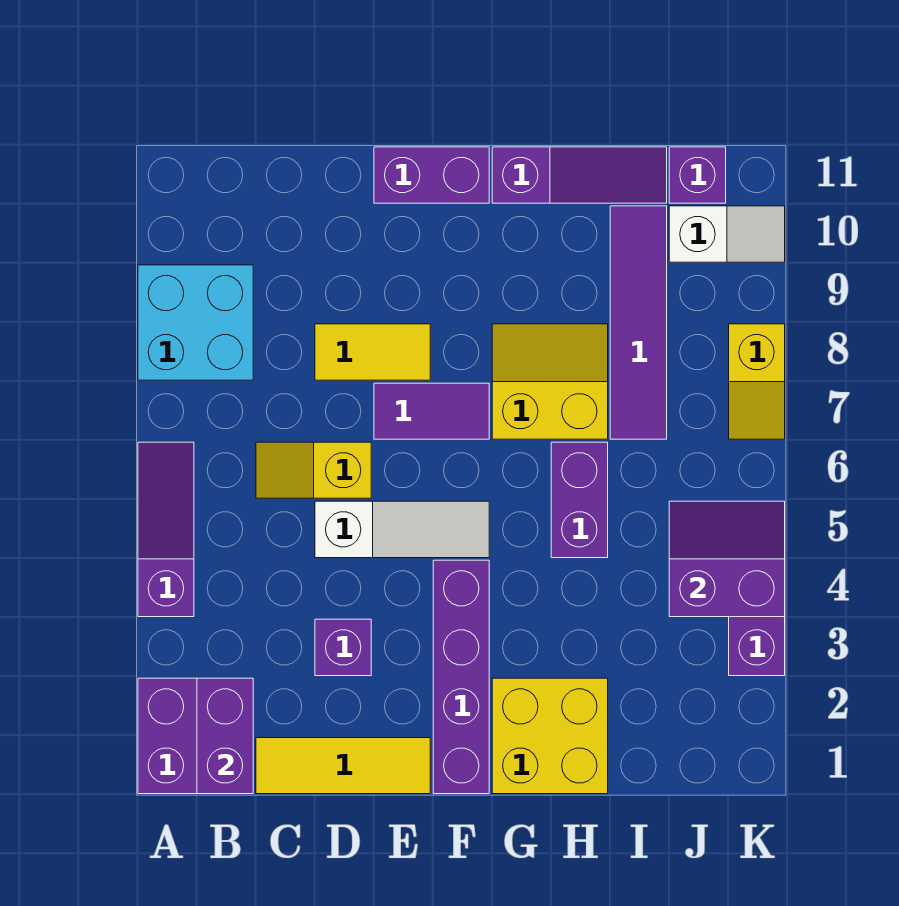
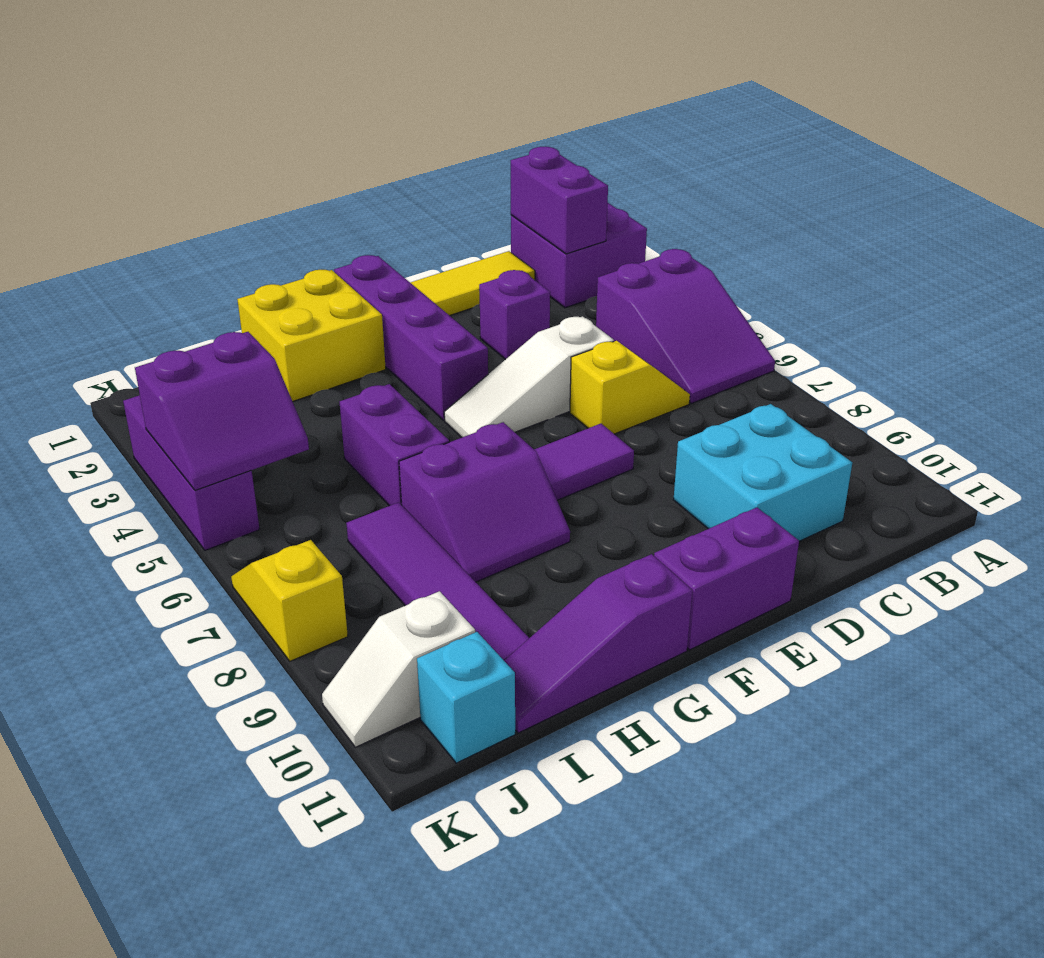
purple 1x3 slope [138,442,194,617] -> purple 2x3 slope [596,249,775,403]
cyan 2x2 brick [138,265,253,380] -> cyan 2x2 brick moved to [674,404,852,541]
yellow 1x2 tile [315,324,430,380] -> none
yellow 2x2 slope [492,324,608,439] -> purple 2x2 slope [399,422,570,582]
purple 1x1 brick [669,147,726,203] -> cyan 1x1 brick [417,632,515,763]

